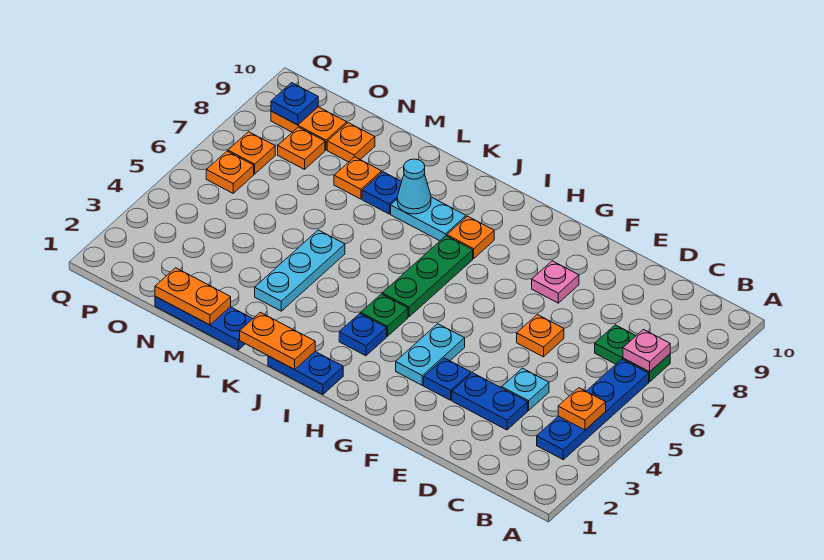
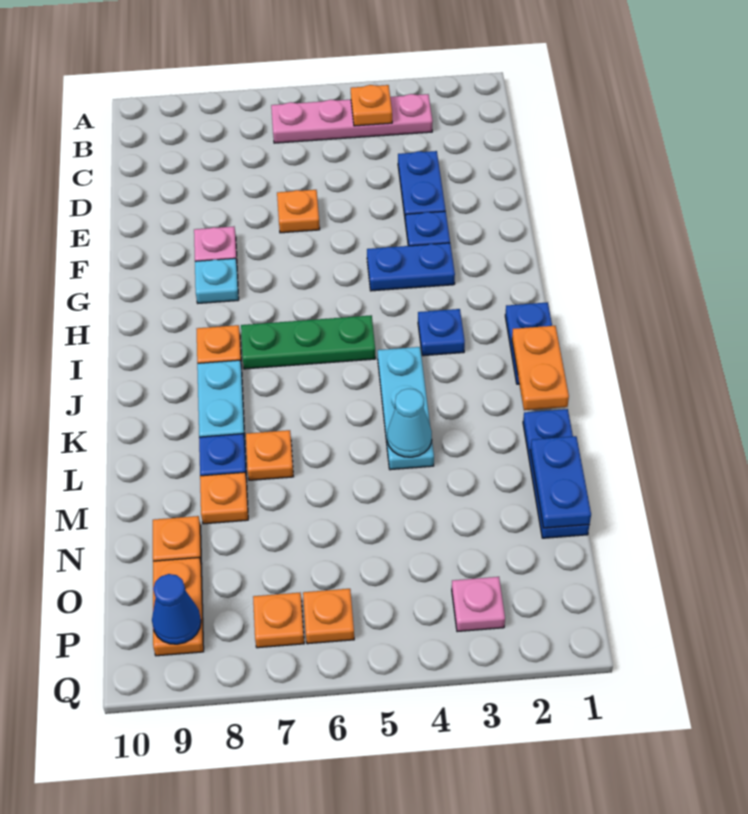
blue 1x4 plate [537,359,649,460] -> pink 1x4 plate [271,94,433,143]
green 1x2 plate [595,325,670,382] -> none
pink 1x1 plate [623,329,670,372] -> pink 1x1 plate moved to [452,577,505,632]
cyan 1x1 plate [502,368,549,411] -> cyan 1x1 plate moved to [195,258,239,303]
cyan 1x2 plate [396,324,465,385] -> blue 1x2 plate [367,243,455,291]
green 1x1 plate [361,294,408,336] -> none
cyan 1x1 cone [397,159,431,214] -> cyan 1x1 cone moved to [387,389,432,457]
cyan 1x3 plate [255,230,345,311] -> cyan 1x3 plate turned to [378,347,434,470]
orange 1x2 plate [155,268,231,325] -> blue 1x2 plate [530,436,591,528]
orange 1x1 plate [278,127,325,169] -> orange 1x1 plate moved to [246,430,293,480]
blue 1x1 plate [271,83,318,125] -> blue 1x1 cone [152,574,201,644]

